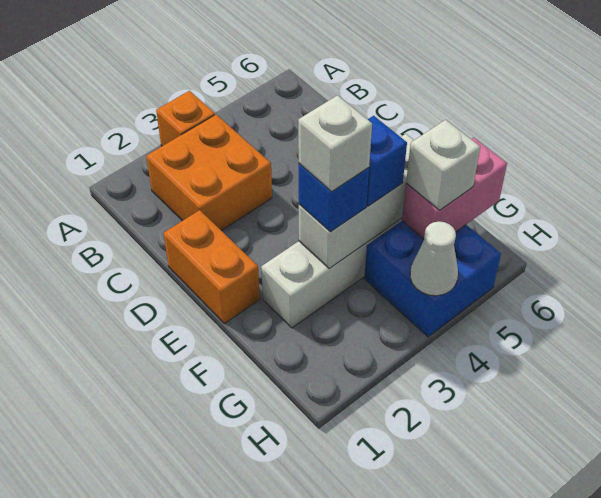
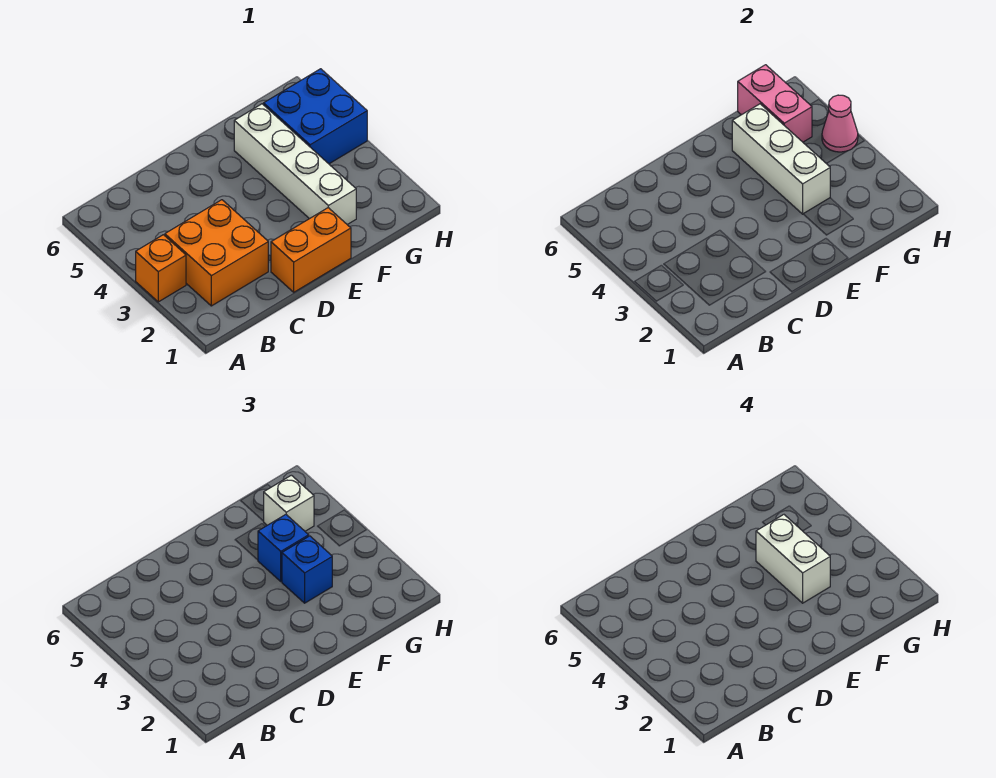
white 1x1 brick [298,95,372,191] -> white 1x2 brick [756,515,830,603]
white 1x1 cone [410,221,458,296] -> pink 1x1 cone [822,95,858,152]

